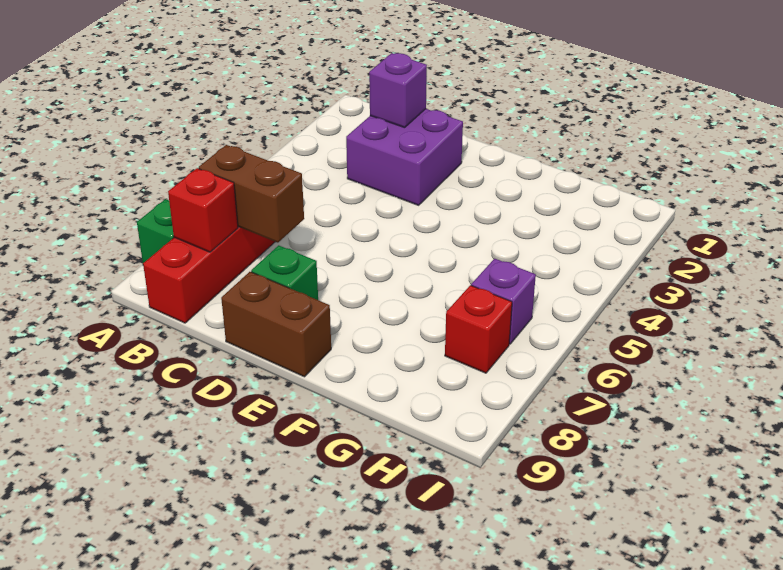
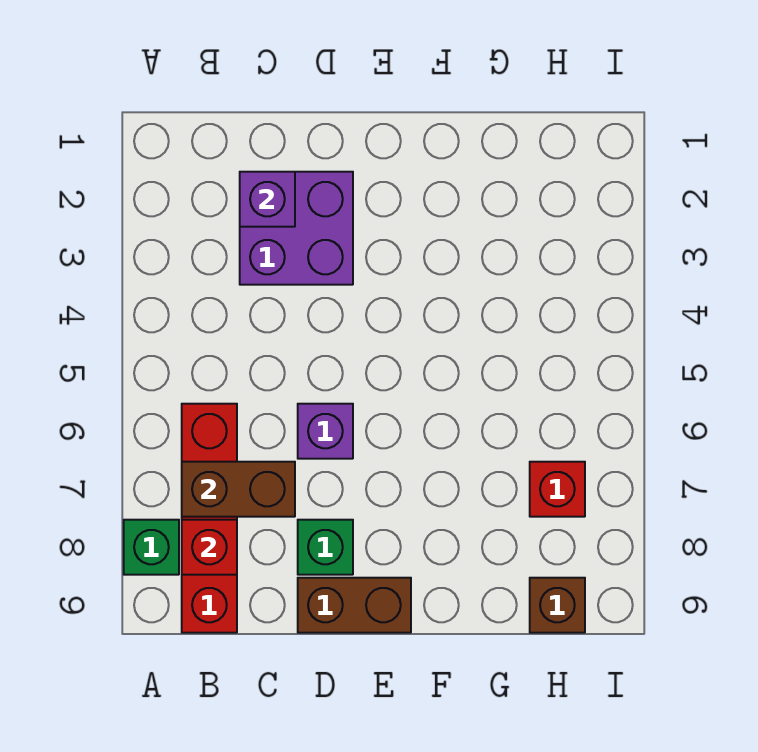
purple 1x1 brick [471,259,536,344] -> purple 1x1 brick moved to [298,404,353,459]
none -> brown 1x1 brick [530,578,585,633]

